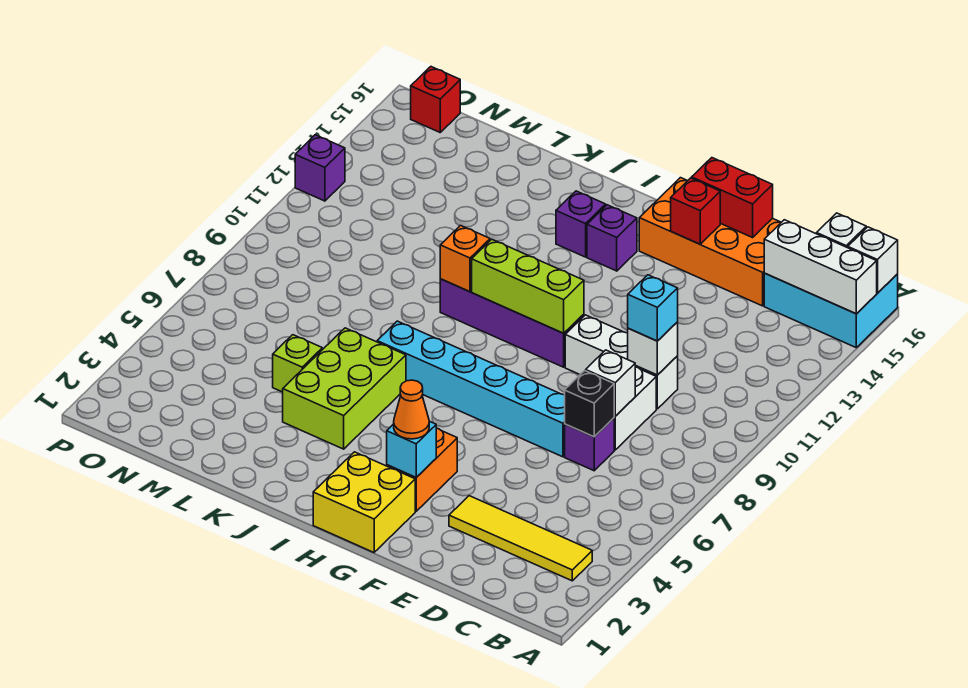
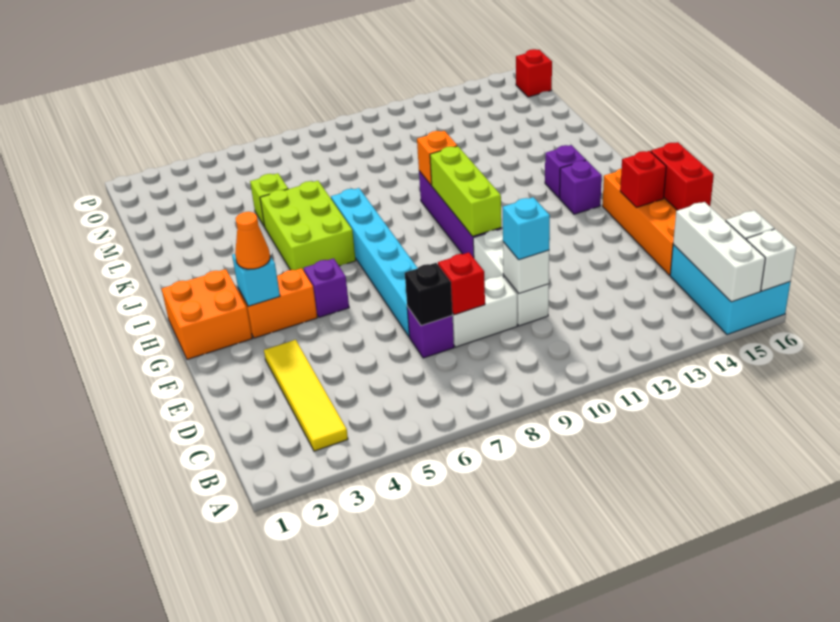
white 1x1 brick [586,350,635,416] -> red 1x1 brick [438,252,485,315]
yellow 2x2 brick [313,452,415,552] -> orange 2x2 brick [162,269,252,359]
lime 2x3 brick [283,328,406,449] -> lime 2x3 brick turned to [260,181,356,271]
purple 1x1 brick [295,135,345,201] -> purple 1x1 brick moved to [304,258,349,317]

